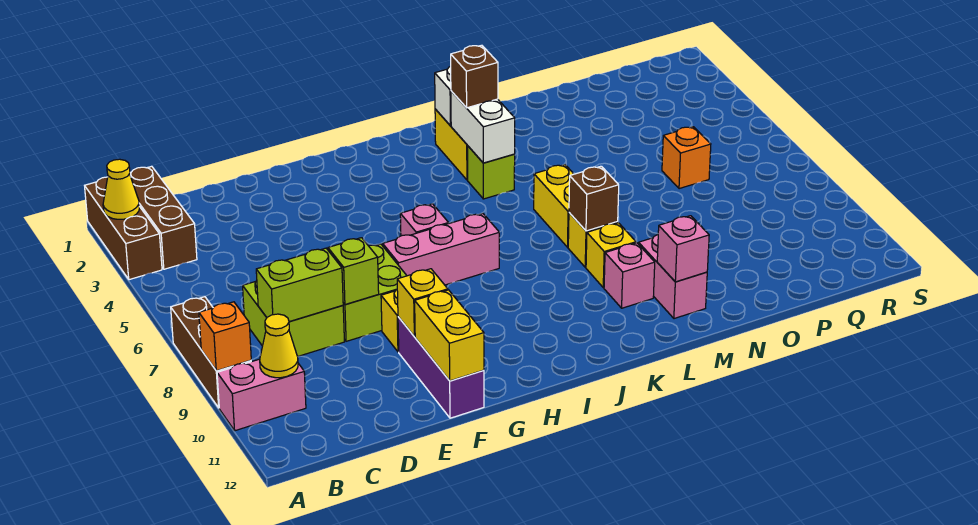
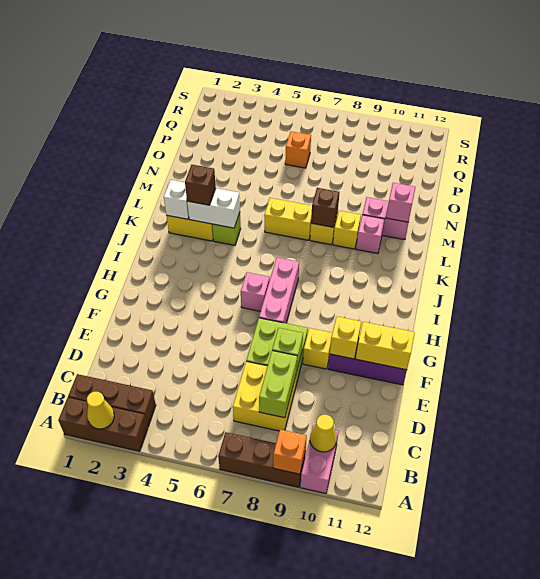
lime 2x2 brick [243,281,344,357] -> yellow 2x2 brick [233,361,297,431]

